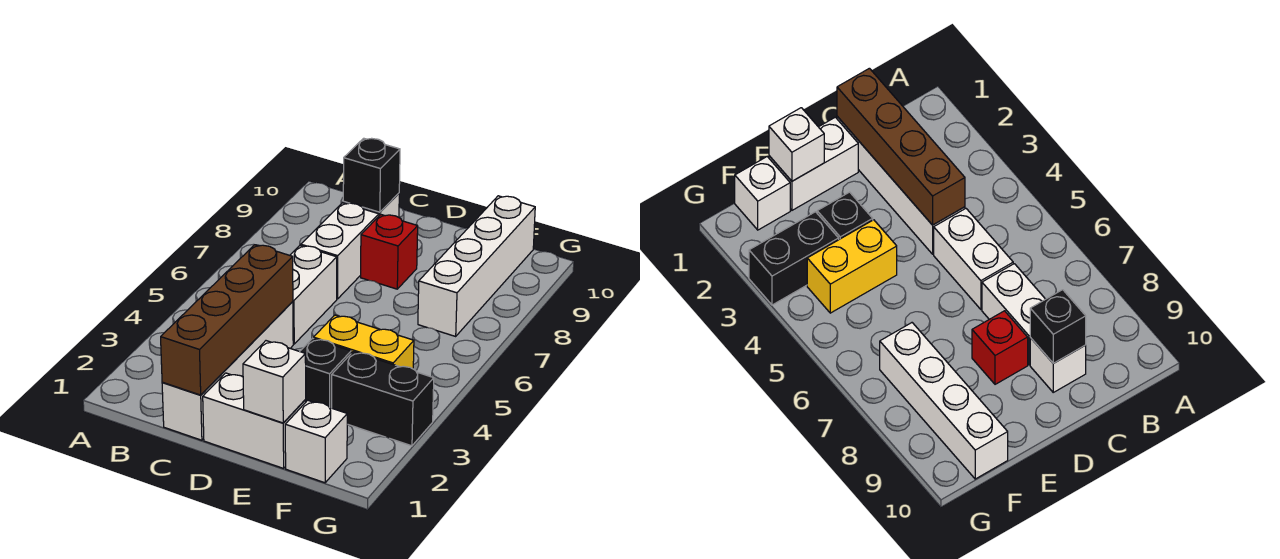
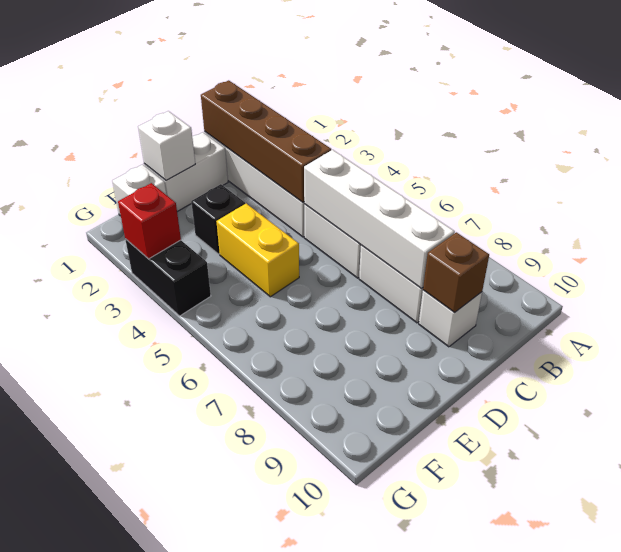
black 1x1 brick [343,138,400,212] -> brown 1x1 brick [423,232,489,313]
red 1x1 brick [361,215,418,289] -> red 1x1 brick moved to [118,183,181,259]
yellow 1x2 brick [314,315,414,369] -> yellow 1x2 brick turned to [216,204,299,297]
black 1x2 brick [332,352,434,446] -> black 1x2 brick turned to [125,239,211,316]
white 1x4 brick [418,196,535,336] -> white 1x4 brick moved to [304,150,455,289]

